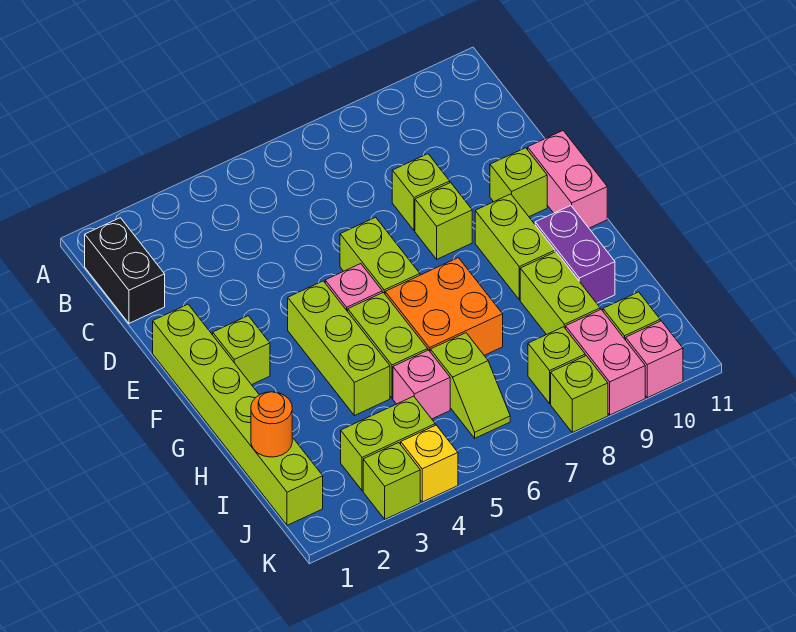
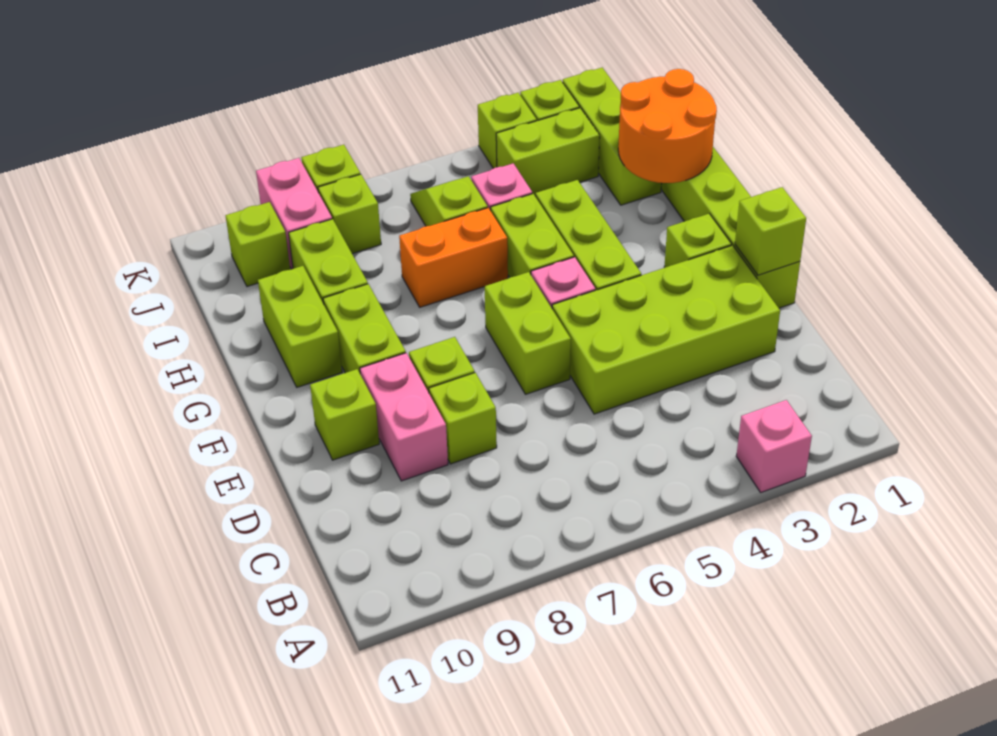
black 1x2 brick [85,218,165,323] -> none
none -> lime 2x4 brick [552,245,780,414]
none -> lime 1x1 brick [735,187,806,275]
pink 1x2 brick [528,131,607,228] -> pink 1x2 brick moved to [360,353,448,481]
orange 2x2 brick [385,258,503,355] -> orange 1x2 brick [399,208,508,307]
purple 1x2 brick [535,206,615,303] -> lime 1x2 brick [258,266,342,387]
orange 1x1 round brick [251,392,292,457] -> orange 2x2 round brick [618,69,717,183]
none -> lime 1x3 brick [563,68,662,205]
yellow 1x1 brick [401,425,458,502] -> lime 1x1 brick [478,93,537,168]
pink 1x1 brick [626,321,683,398] -> pink 1x1 brick moved to [736,400,812,492]

